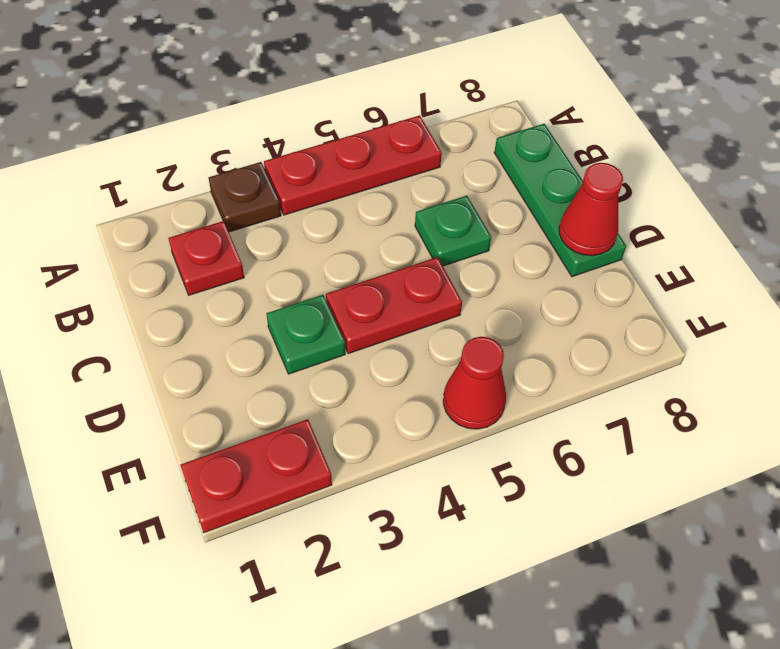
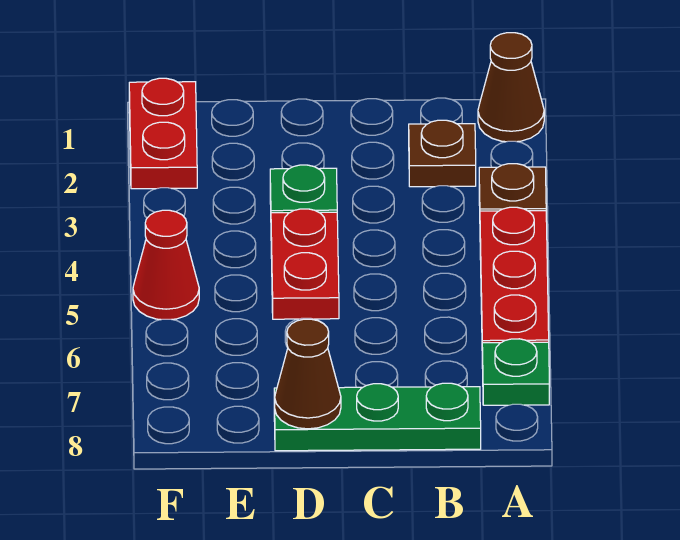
none -> brown 1x1 cone [478,33,544,142]
red 1x1 plate [168,221,244,295] -> brown 1x1 plate [409,120,476,187]
green 1x1 plate [415,196,491,266] -> green 1x1 plate moved to [482,339,549,405]
red 1x1 cone [559,163,623,256] -> brown 1x1 cone [274,319,341,429]

